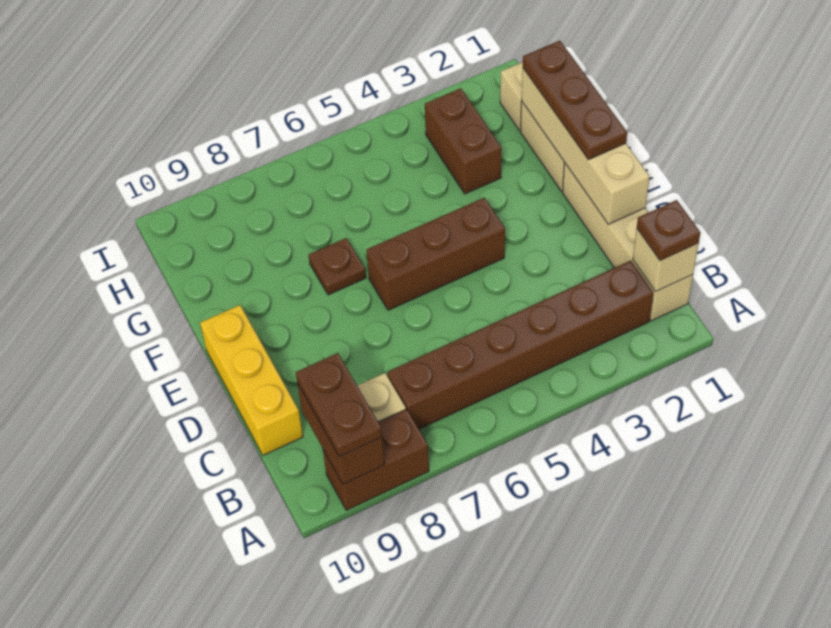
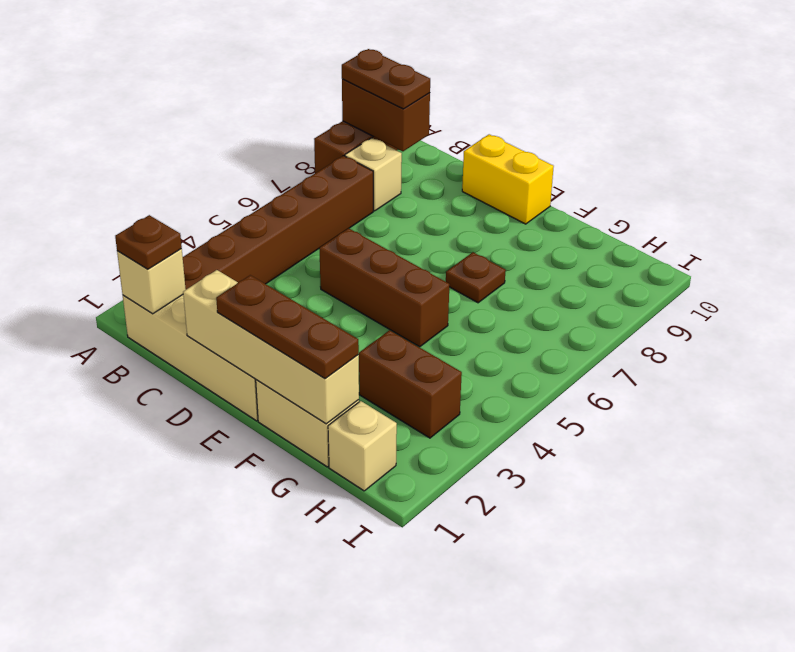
yellow 1x3 brick [200,305,303,455] -> yellow 1x2 brick [462,134,554,224]
brown 1x3 brick [366,198,505,310] -> brown 1x3 brick turned to [319,228,449,347]

